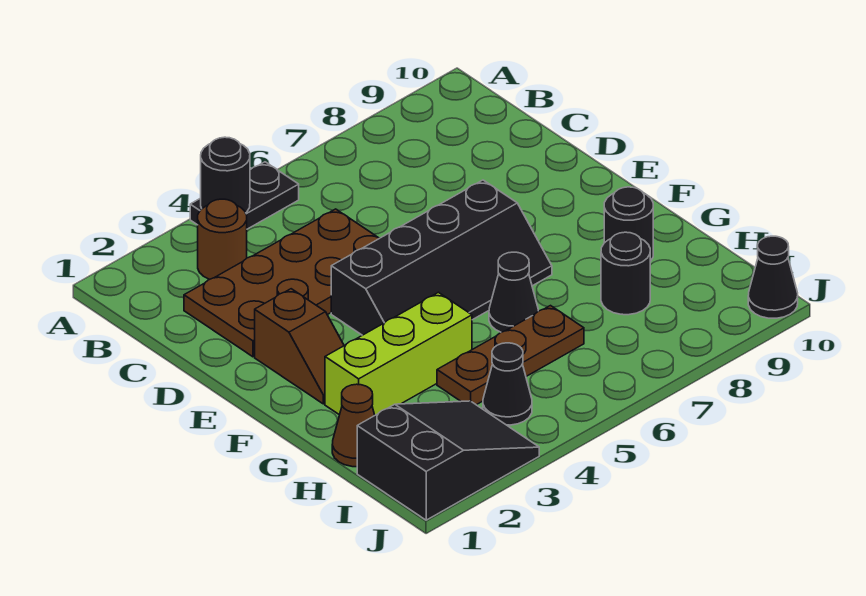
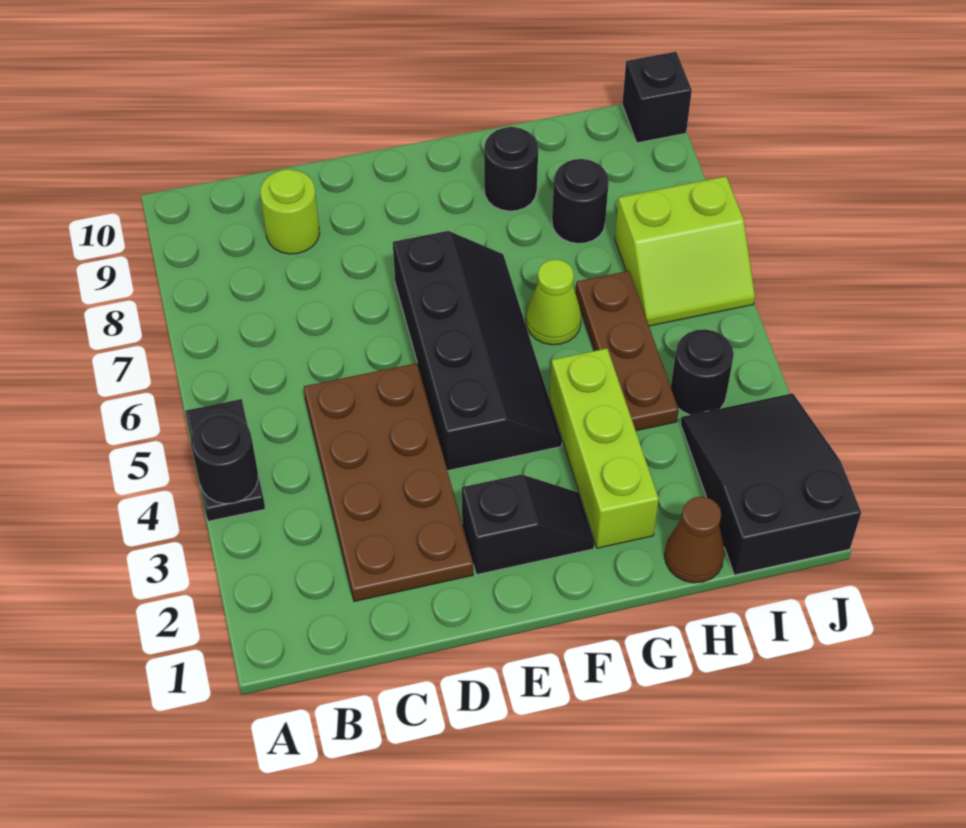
brown 1x1 round brick [198,199,247,279] -> none
none -> lime 1x1 round brick [260,169,320,254]
brown 1x2 slope [255,289,344,404] -> black 1x2 slope [462,474,595,575]
black 1x1 cone [489,252,538,332] -> lime 1x1 cone [526,259,581,345]
black 1x1 cone [483,343,532,425] -> black 1x1 round brick [671,329,734,415]
none -> lime 2x2 slope [615,176,755,326]
black 1x1 cone [748,236,798,318] -> black 1x1 brick [622,52,692,143]

